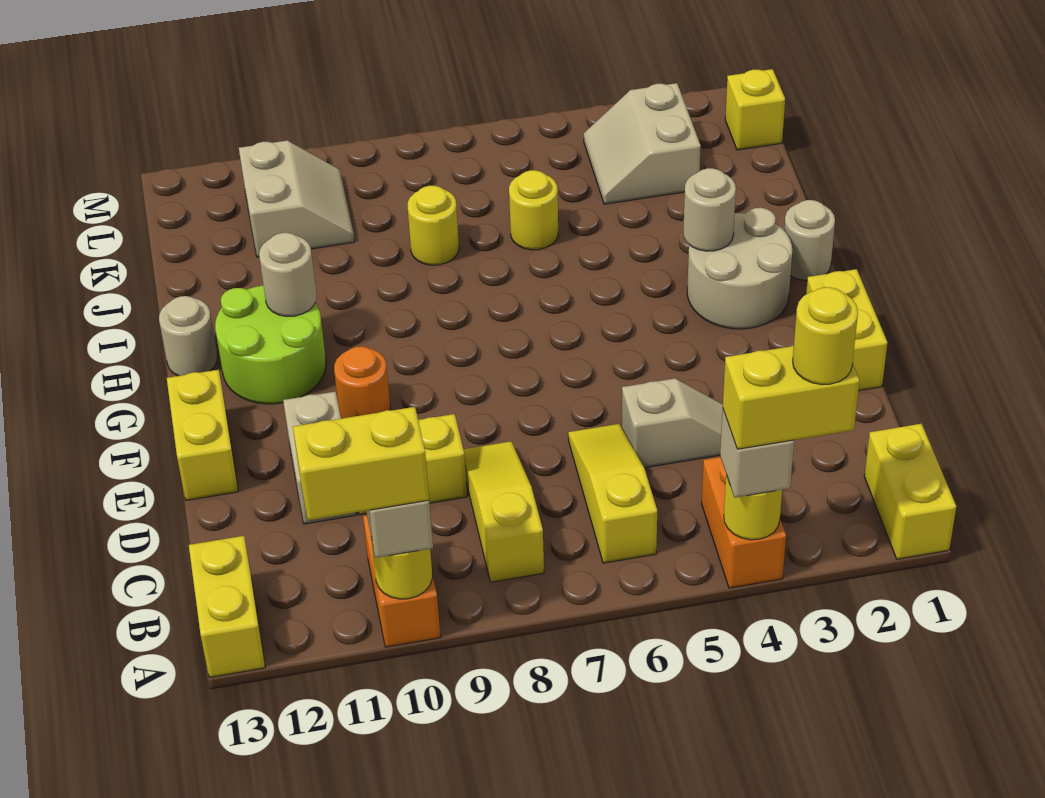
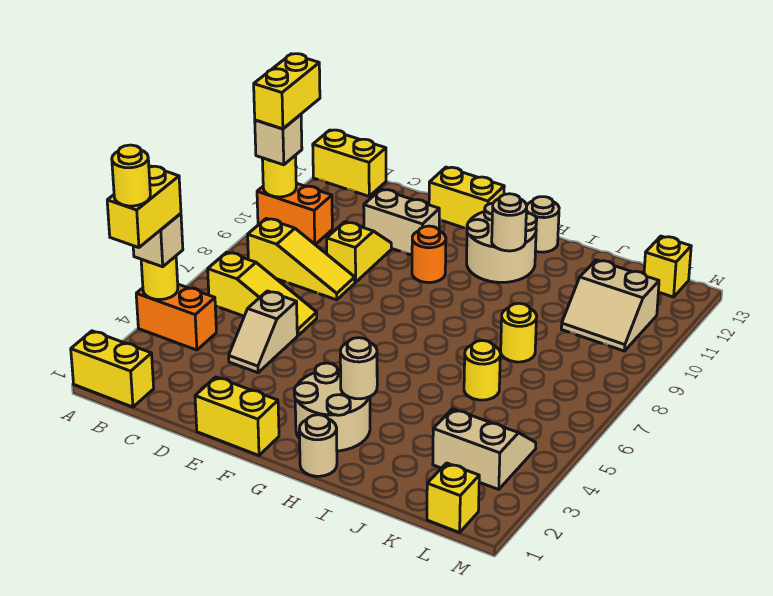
lime 2x2 round brick [215,285,326,404] -> tan 2x2 round brick [467,203,537,282]
none -> yellow 1x1 brick [644,236,691,297]

